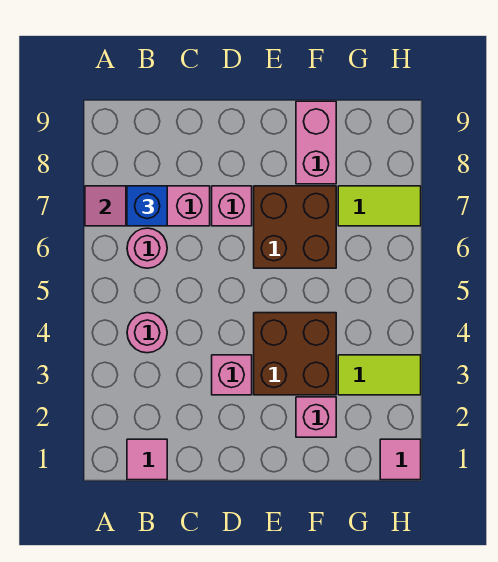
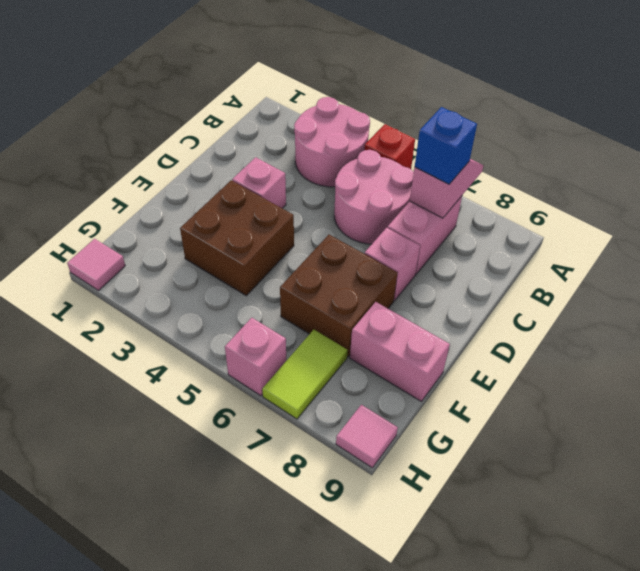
none -> red 1x1 brick [364,124,415,169]
pink 1x1 tile [127,439,167,480] -> pink 1x1 tile moved to [336,405,398,468]
pink 1x1 round brick [127,313,167,353] -> pink 2x2 round brick [294,97,370,187]
pink 1x1 round brick [127,228,167,268] -> pink 2x2 round brick [334,150,414,244]
pink 1x1 brick [296,397,336,437] -> pink 1x1 brick moved to [225,318,286,396]
lime 1x2 tile [338,355,421,395] -> none

